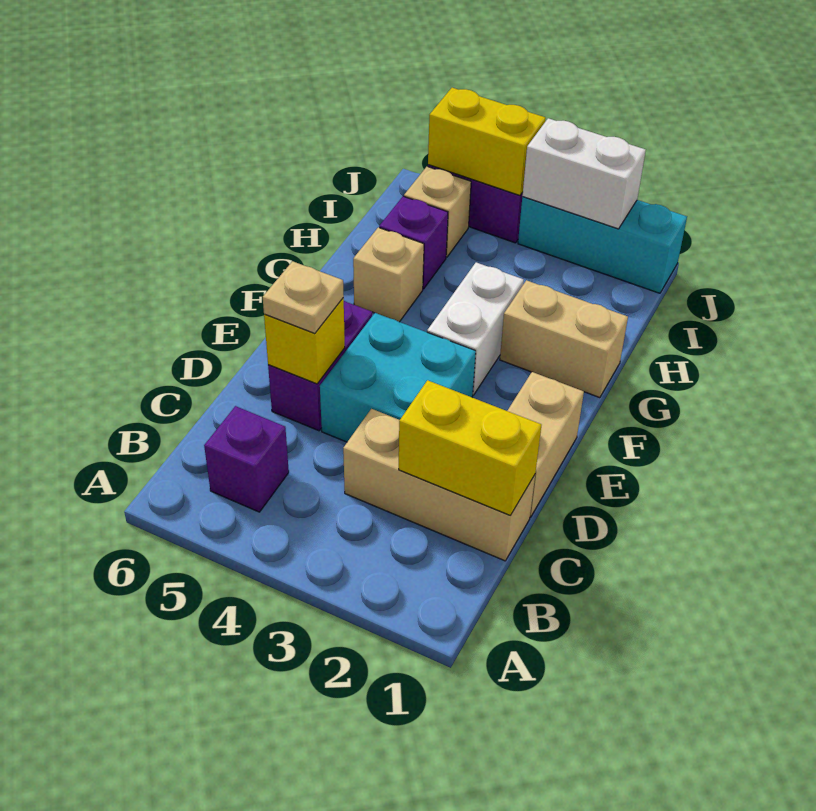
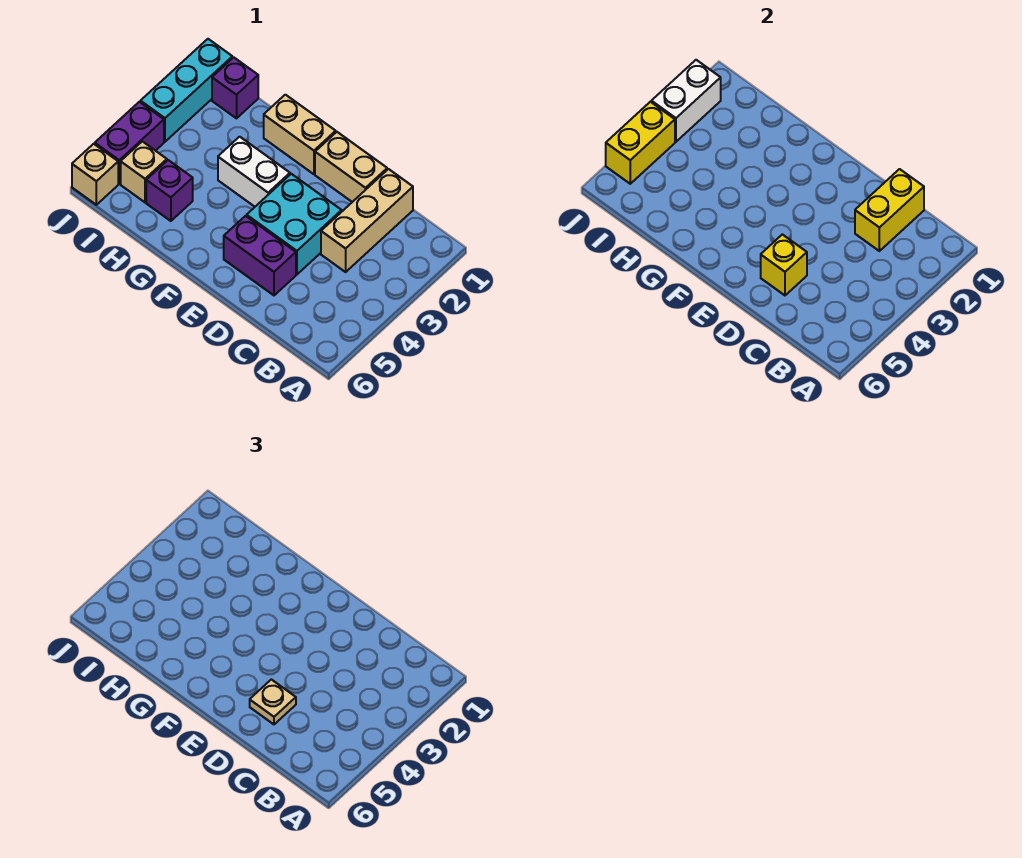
purple 1x1 brick [204,406,289,512] -> purple 1x1 brick moved to [212,57,258,118]
tan 1x2 brick [500,280,628,398] -> tan 1x2 brick turned to [264,95,336,174]
tan 1x1 brick [353,227,424,322] -> tan 1x1 brick moved to [72,144,118,205]

